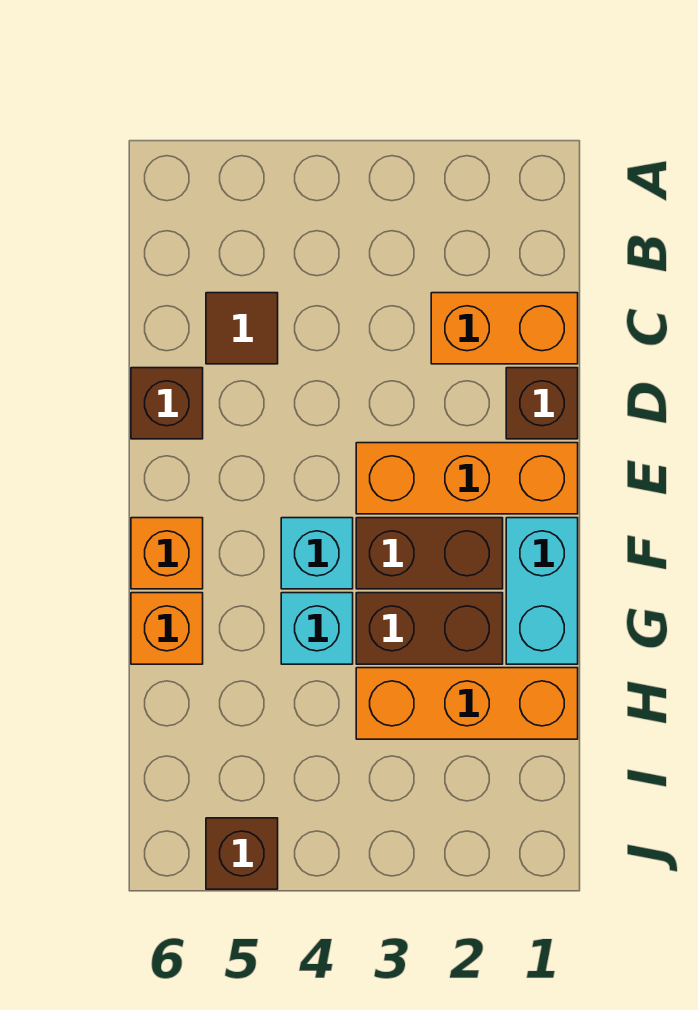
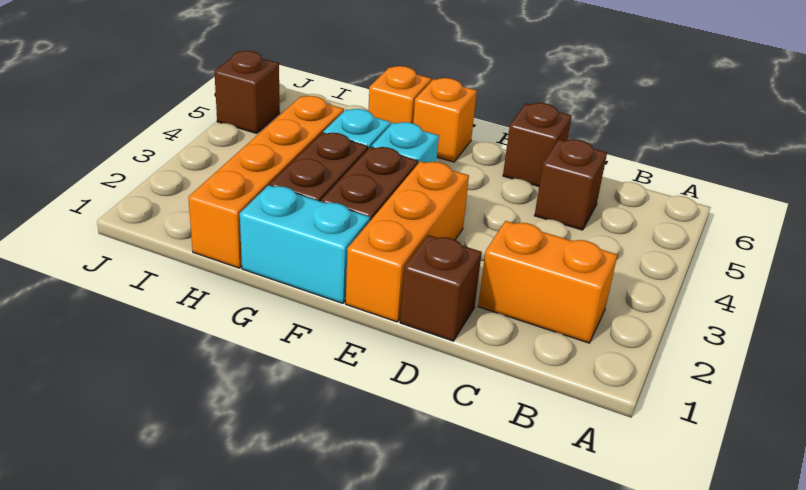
orange 1x2 brick [431,293,578,364] -> orange 1x2 brick turned to [478,221,617,343]
brown 1x1 tile [206,293,278,364] -> brown 1x1 brick [535,139,607,230]
orange 1x3 brick [356,668,578,739] -> orange 1x4 brick [188,96,344,268]

